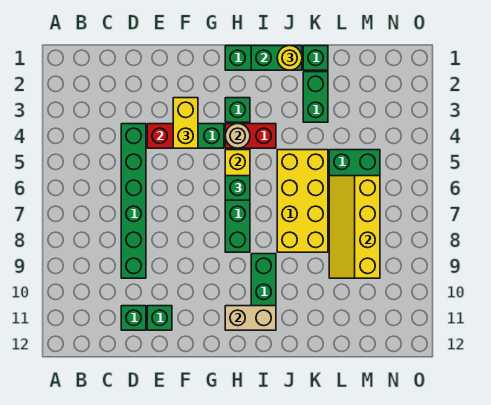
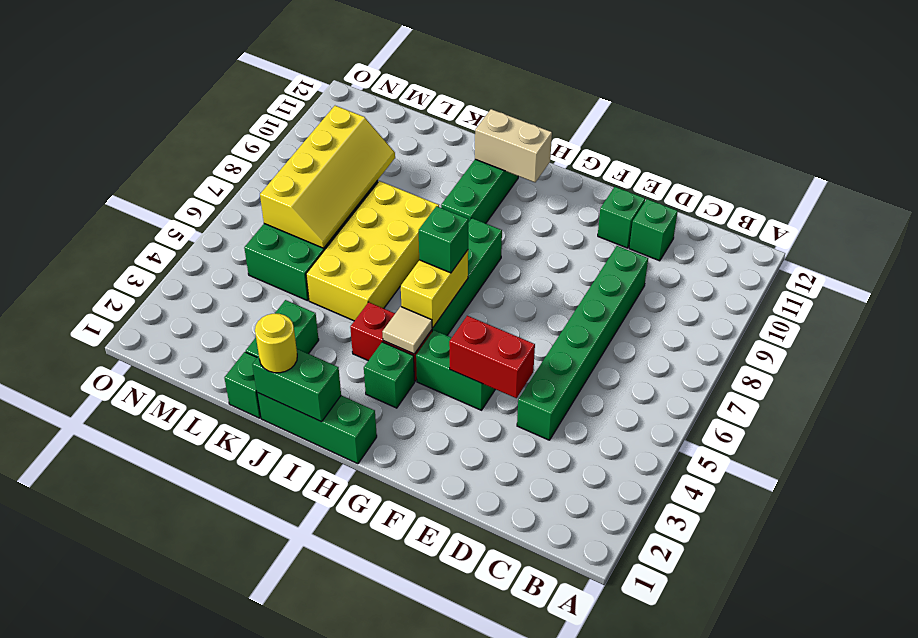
yellow 1x2 brick [173,98,198,148] -> none
tan 1x1 round brick [225,124,250,148] -> tan 1x1 tile [382,307,432,354]

